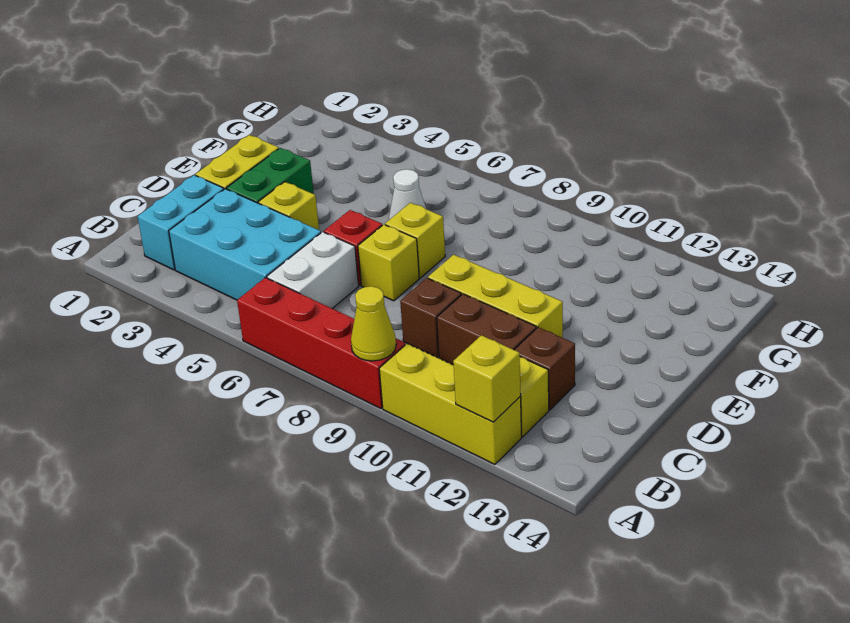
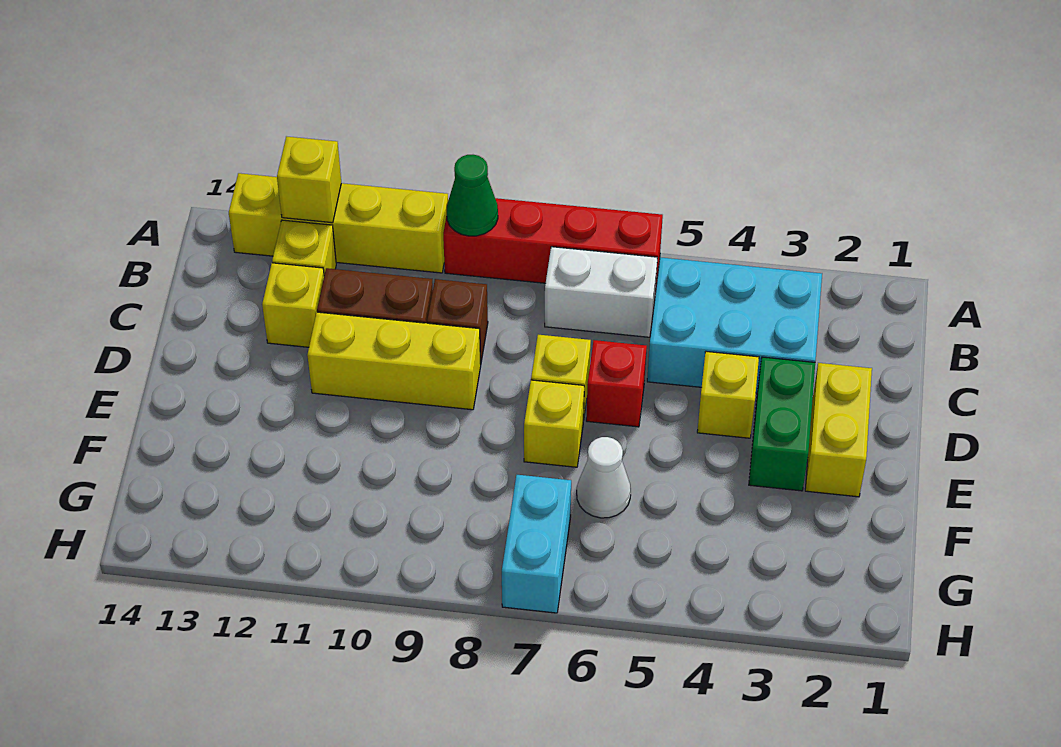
yellow 1x1 cone [351,286,396,361] -> green 1x1 cone [447,155,498,236]
yellow 1x3 brick [379,344,522,464] -> yellow 1x4 brick [229,173,448,273]
cyan 1x2 brick [138,175,224,270] -> cyan 1x2 brick moved to [502,475,571,613]
white 1x2 brick [267,232,359,309] -> white 1x2 brick turned to [545,247,658,337]
brown 1x1 brick [514,327,575,410] -> yellow 1x1 brick [262,263,324,347]

